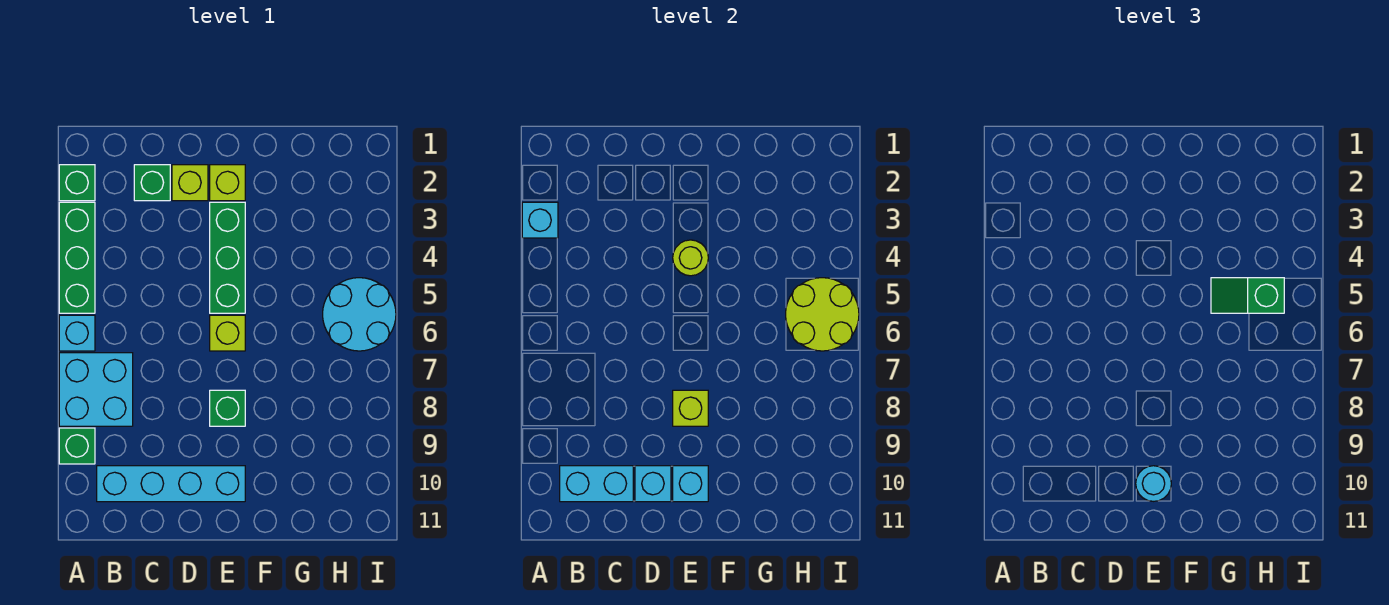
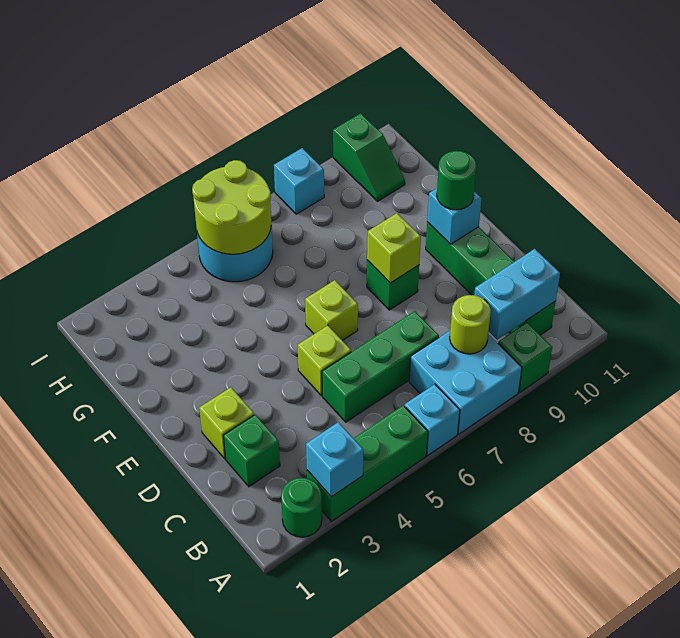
green 1x1 brick [59,165,95,201] -> green 1x1 round brick [281,478,322,537]
cyan 1x4 brick [97,466,245,502] -> green 1x4 brick [426,222,556,335]
cyan 1x2 brick [560,466,633,502] -> cyan 1x2 brick turned to [474,249,560,340]
cyan 1x1 brick [635,466,671,502] -> cyan 1x1 brick moved to [274,148,324,214]
lime 1x1 brick [210,165,245,201] -> lime 1x1 brick moved to [298,325,351,395]
green 1x3 brick [210,202,245,313] -> green 1x3 brick moved to [322,311,439,422]
lime 1x1 round brick [673,240,708,276] -> lime 1x1 round brick moved to [450,295,491,354]
cyan 1x1 round brick [1136,466,1171,501] -> green 1x1 round brick [437,151,477,210]
green 1x2 slope [1211,278,1284,313] -> green 1x2 slope moved to [333,113,405,201]

